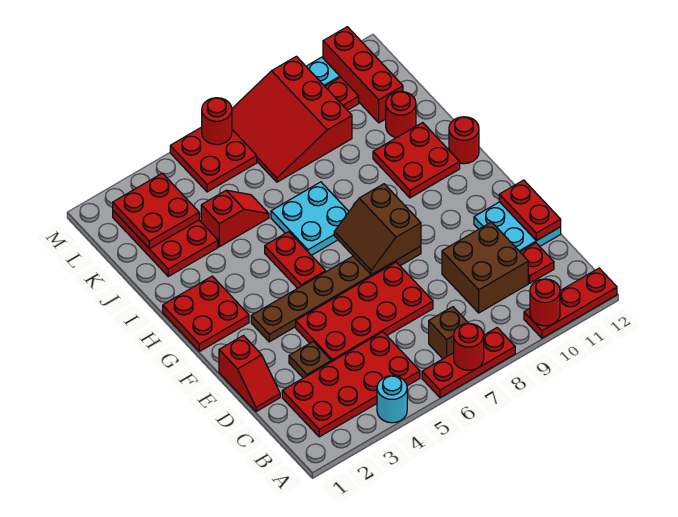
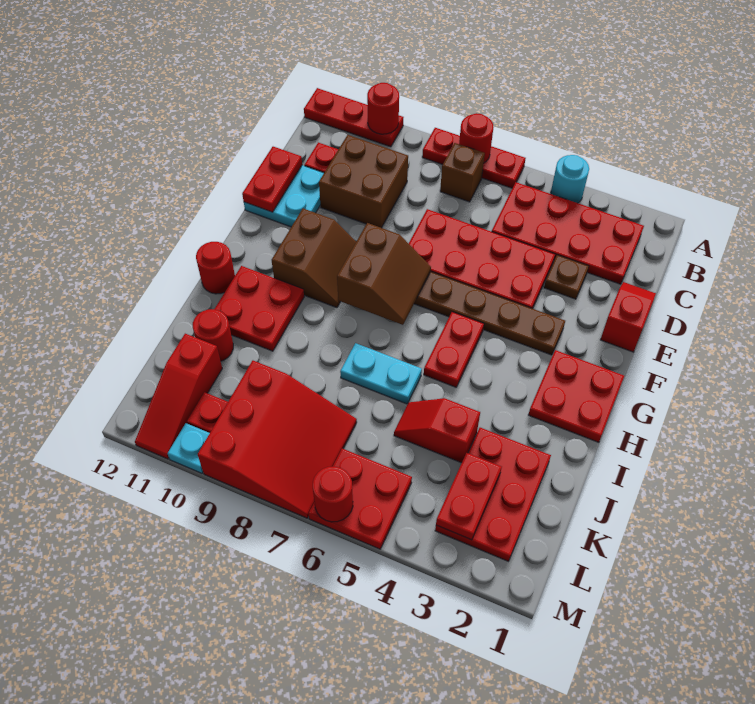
none -> brown 2x2 slope [272,209,356,308]
cyan 2x2 plate [271,182,349,255] -> cyan 1x2 plate [340,343,422,404]
red 2x2 plate [113,173,199,249] -> red 1x2 plate [436,453,502,540]
red 1x3 brick [323,27,403,123] -> red 1x3 slope [135,334,222,459]

